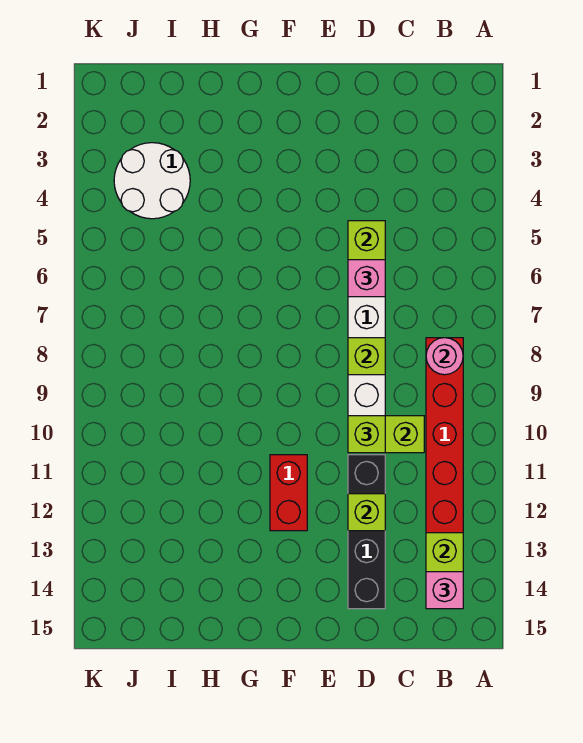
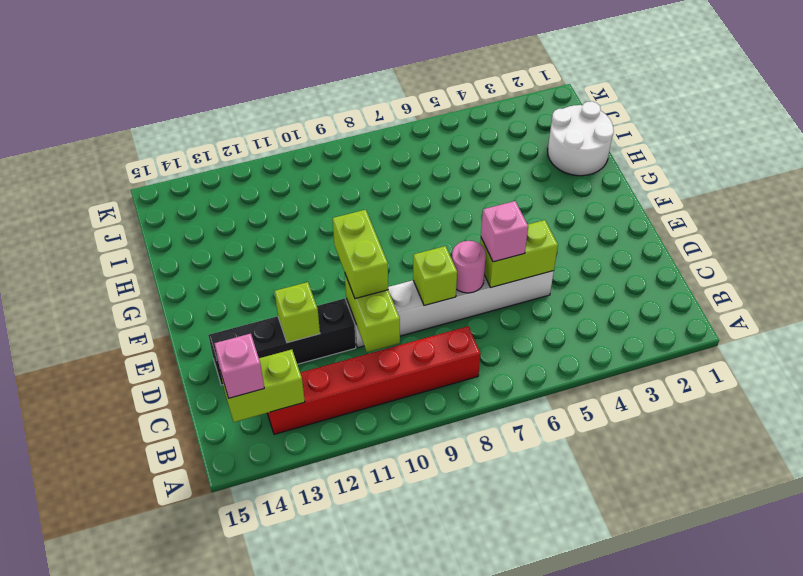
pink 1x1 round brick [426,338,463,375] -> pink 1x1 round brick moved to [452,241,486,293]
lime 1x1 brick [348,416,385,453] -> lime 1x2 brick [333,210,388,299]
red 1x2 brick [270,455,307,531] -> none
white 2x2 round brick [114,143,190,219] -> white 2x2 round brick moved to [548,101,614,176]

